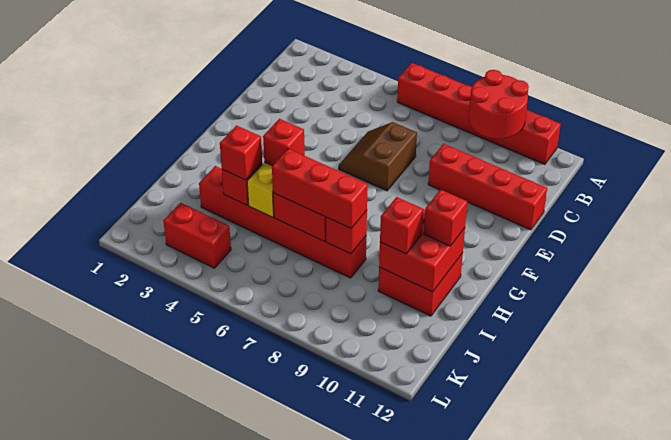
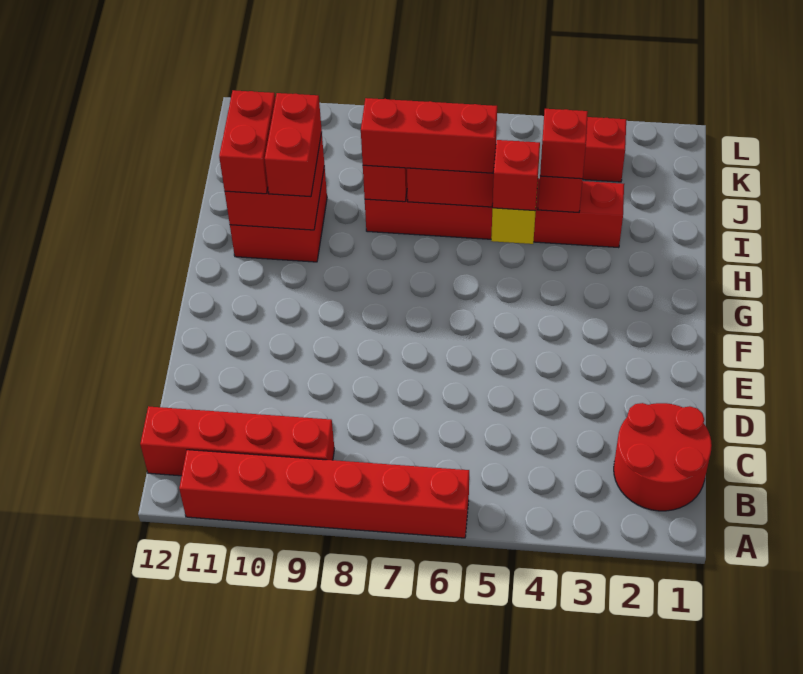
red 2x2 round brick [469,70,529,139] -> red 2x2 round brick moved to [614,403,712,511]
brown 2x2 slope [339,122,417,191] -> none
red 1x4 brick [428,144,547,230] -> red 1x4 brick moved to [140,406,334,476]
red 1x1 brick [424,190,467,246] -> red 1x2 brick [219,90,275,194]
red 1x1 brick [380,197,423,254] -> red 1x2 brick [265,93,322,197]

